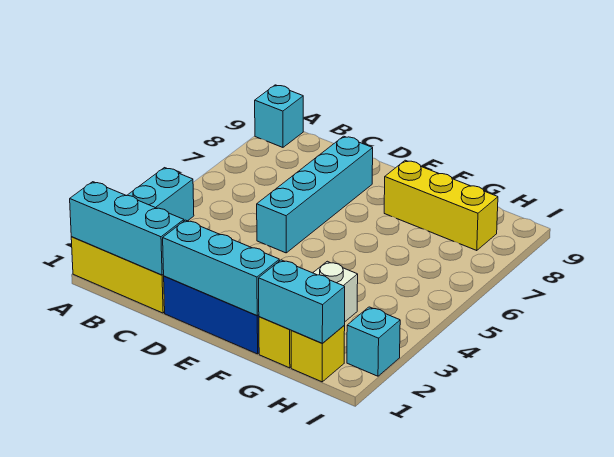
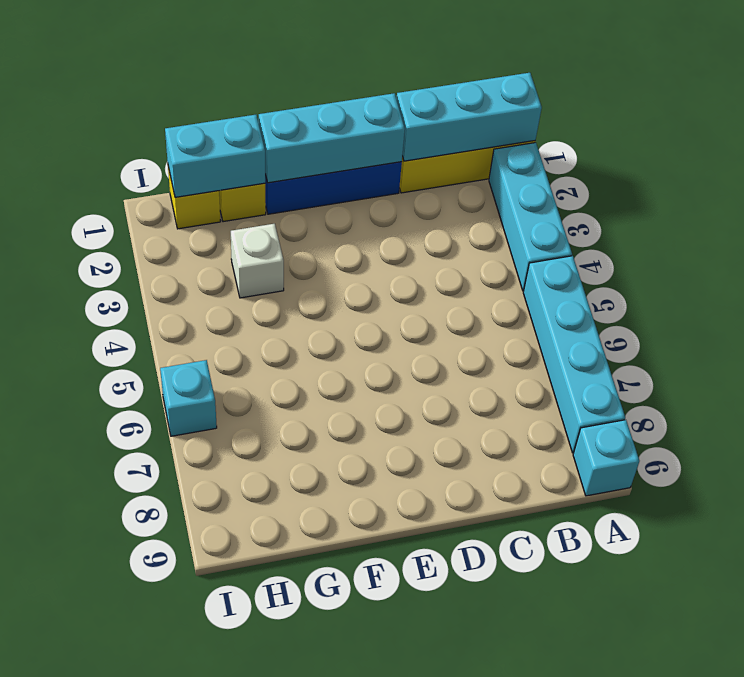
cyan 1x4 brick [257,136,373,253] -> cyan 1x4 brick moved to [523,256,625,453]
yellow 1x3 brick [384,160,498,251] -> none
cyan 1x1 brick [347,307,400,376] -> cyan 1x1 brick moved to [160,360,217,436]

